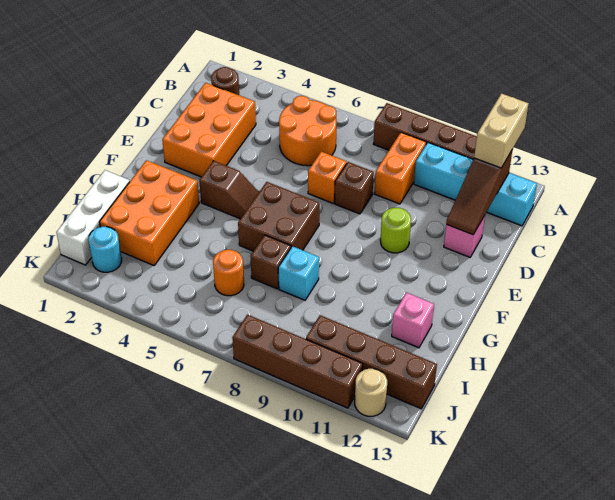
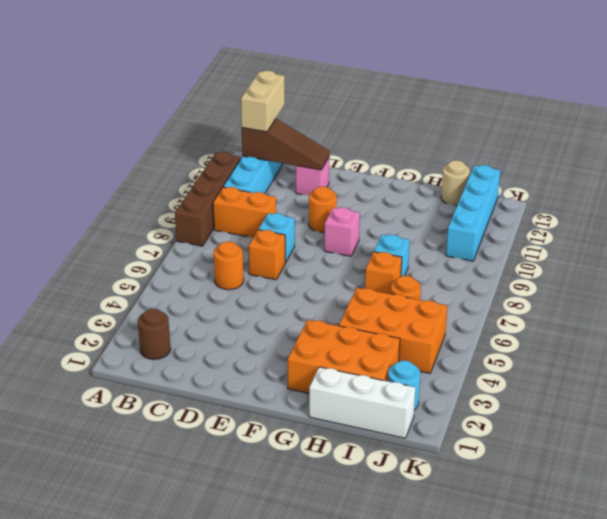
tan 1x2 brick [474,94,529,168] -> tan 1x2 brick turned to [241,71,285,132]
orange 2x2 round brick [279,96,337,166] -> orange 1x1 round brick [214,242,244,290]
orange 2x3 brick [162,83,256,177] -> orange 2x3 brick moved to [339,288,447,373]
brown 1x1 brick [335,162,374,214] -> cyan 1x1 brick [259,213,295,262]
lime 1x1 round brick [380,208,411,253] -> orange 1x1 round brick [309,187,337,232]
brown 1x2 slope [199,161,259,219] -> none
brown 2x2 brick [238,182,319,251] -> none
brown 1x1 brick [250,235,291,289] -> orange 1x1 brick [365,252,402,294]
pink 1x1 brick [392,293,434,348] -> pink 1x1 brick moved to [324,208,360,256]
brown 1x4 brick [306,315,437,409] -> cyan 1x4 brick [446,165,500,261]
brown 1x4 brick [232,315,363,408] -> none
tan 1x1 round brick [355,369,387,416] -> tan 1x1 round brick moved to [441,160,470,205]

